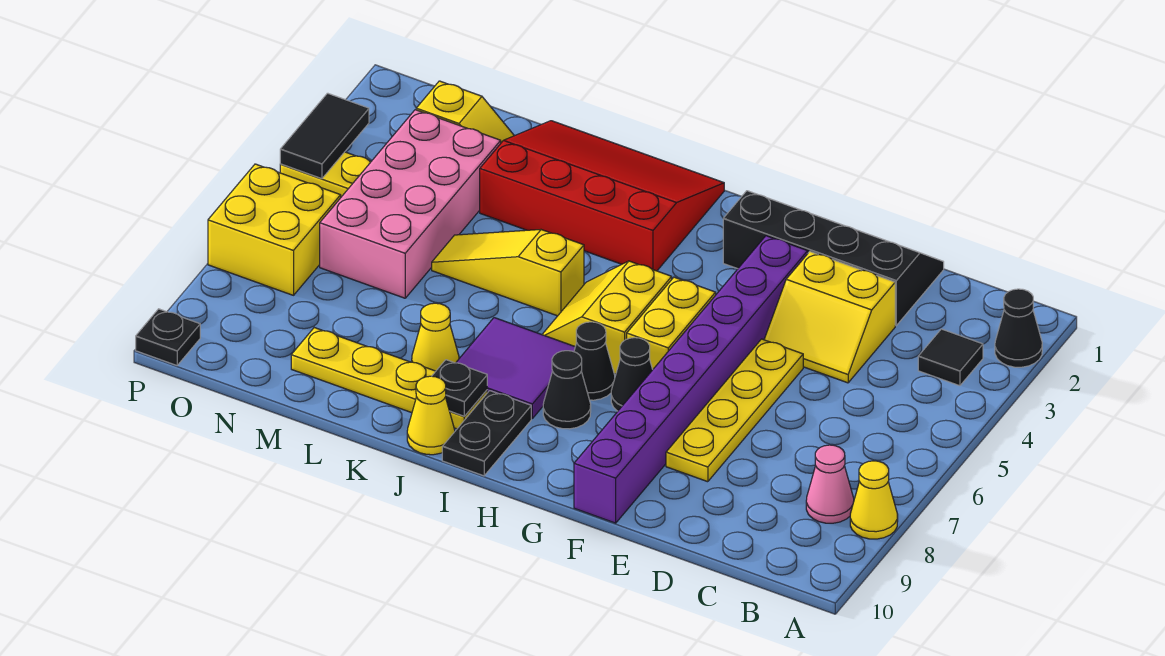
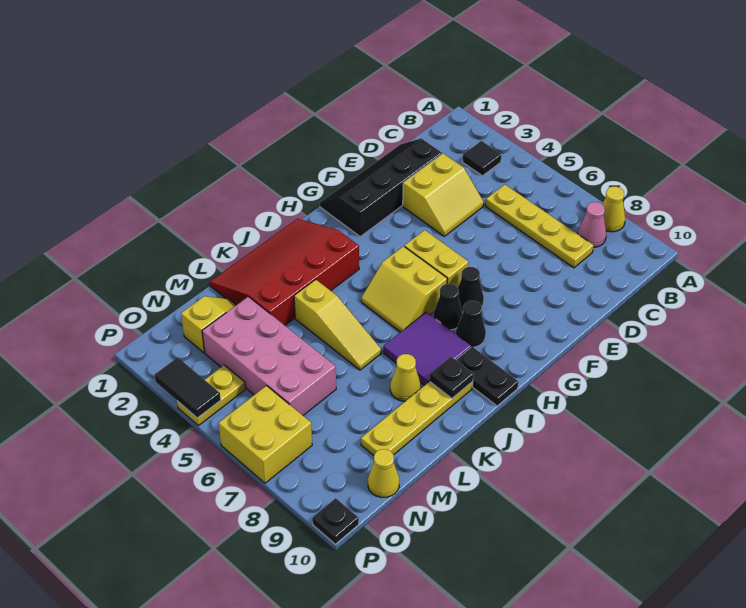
black 1x1 cone [995,289,1042,367] -> none
yellow 1x4 plate [666,339,803,482] -> yellow 1x4 plate moved to [486,185,594,268]
purple 1x8 brick [574,236,808,523] -> none
yellow 1x3 slope [432,230,584,316] -> yellow 1x3 slope turned to [294,279,381,370]
yellow 1x1 cone [407,376,455,455] -> yellow 1x1 cone moved to [368,449,399,497]

